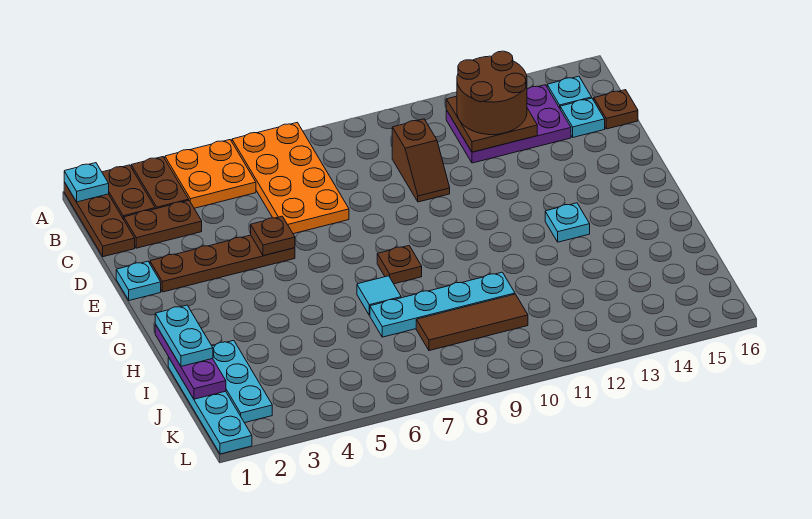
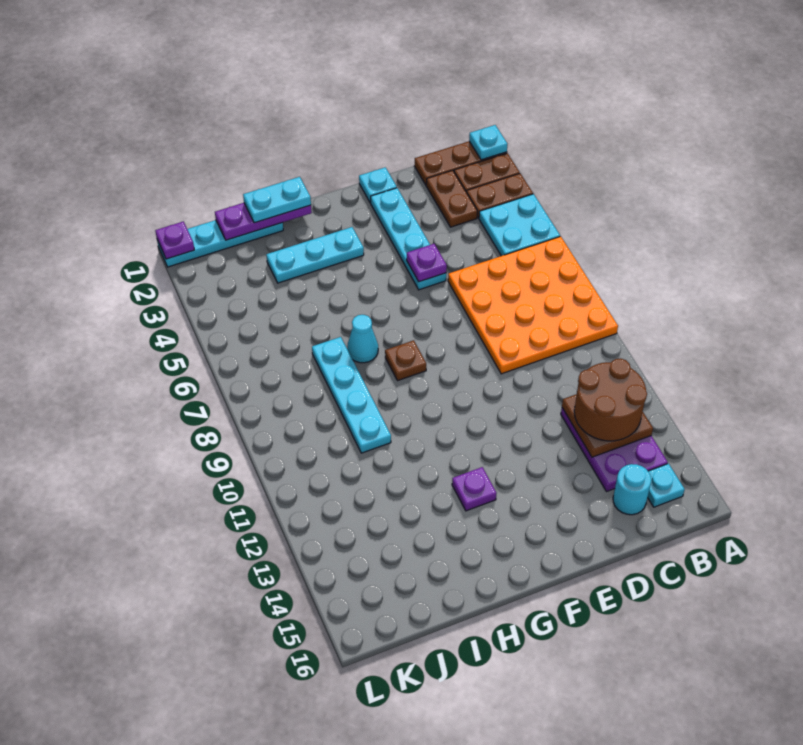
orange 2x2 plate [165,140,256,208] -> cyan 2x2 plate [479,194,560,256]
orange 2x4 plate [232,122,349,234] -> orange 4x4 plate [448,236,618,374]
brown 1x2 slope [392,119,450,202] -> none
cyan 1x1 plate [560,98,605,137] -> cyan 1x1 round brick [613,464,651,515]
brown 1x1 plate [594,90,638,129] -> none
brown 1x4 plate [150,235,295,292] -> cyan 1x4 plate [371,188,446,290]
brown 1x1 plate [251,216,295,256] -> purple 1x1 plate [407,244,447,282]
cyan 1x1 plate [545,203,590,242] -> purple 1x1 plate [452,467,496,511]
cyan 1x1 tile [357,276,401,315] -> cyan 1x1 cone [347,315,378,363]
cyan 1x3 plate [212,340,272,423] -> cyan 1x3 plate moved to [266,227,364,283]
brown 1x3 tile [416,294,528,351] -> none
none -> purple 1x1 plate [155,222,194,259]

